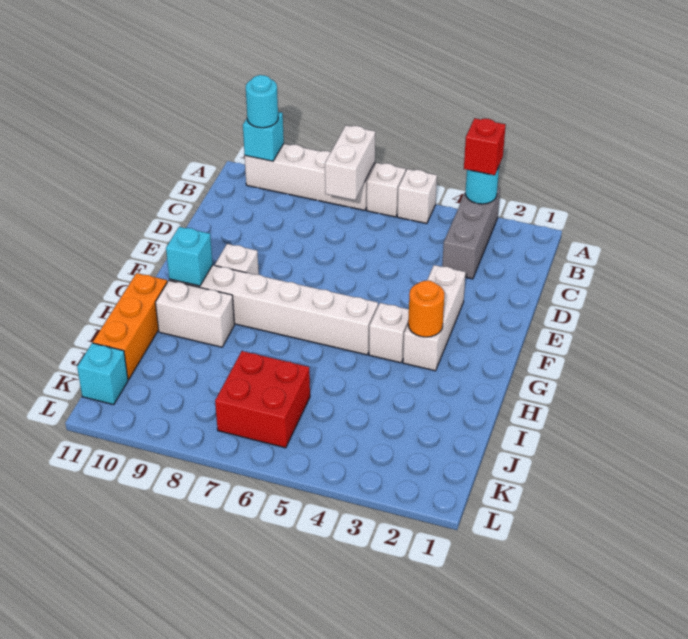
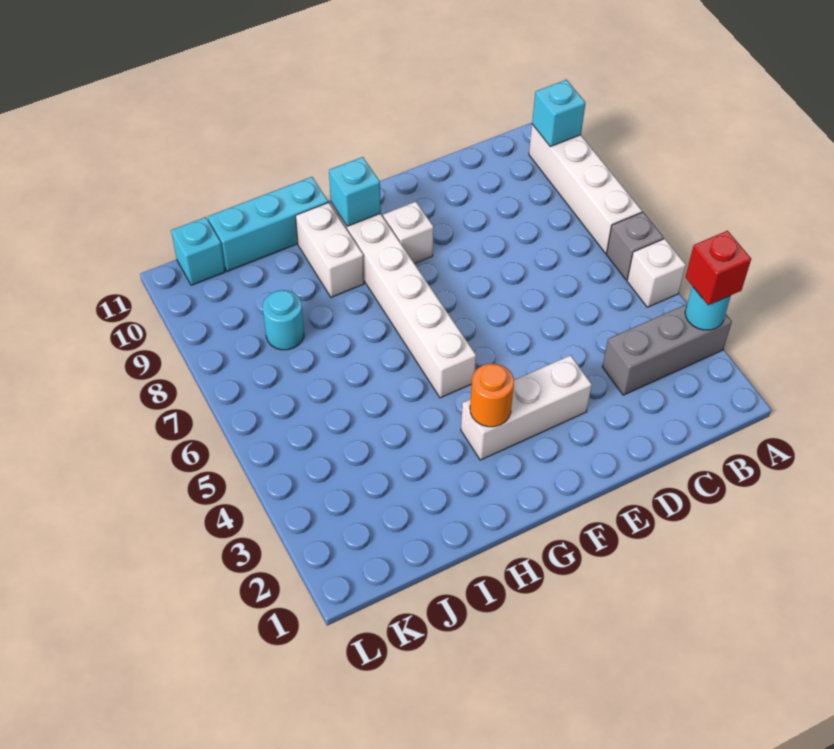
white 1x1 brick [367,163,406,217] -> grey 1x1 brick [606,212,664,280]
white 1x2 brick [325,125,375,200] -> none
cyan 1x1 round brick [246,75,278,128] -> cyan 1x1 round brick moved to [263,290,304,350]
white 1x1 brick [369,303,409,363] -> none
orange 1x3 brick [93,273,167,380] -> cyan 1x3 brick [208,177,328,271]
red 2x2 brick [215,351,310,448] -> none

